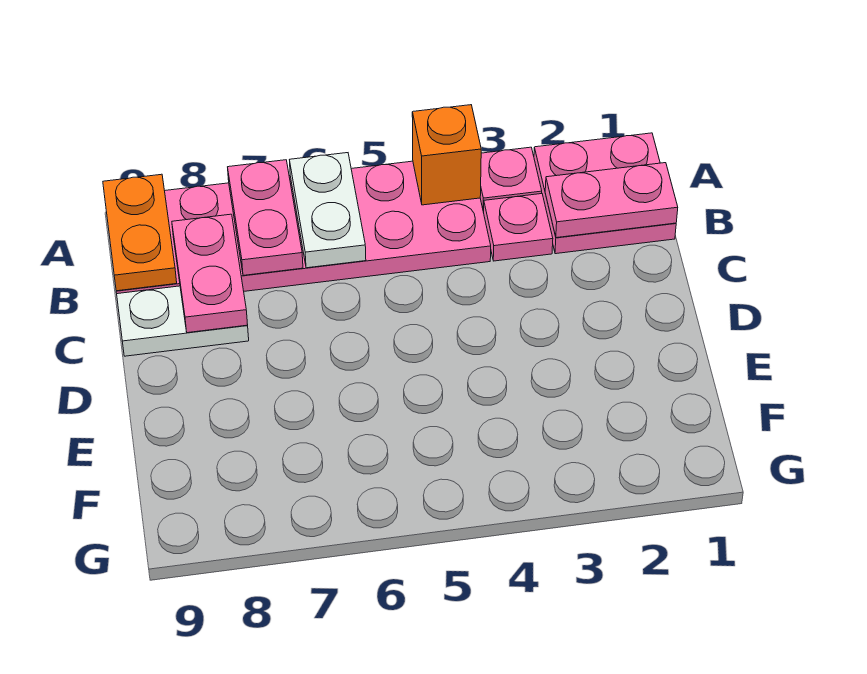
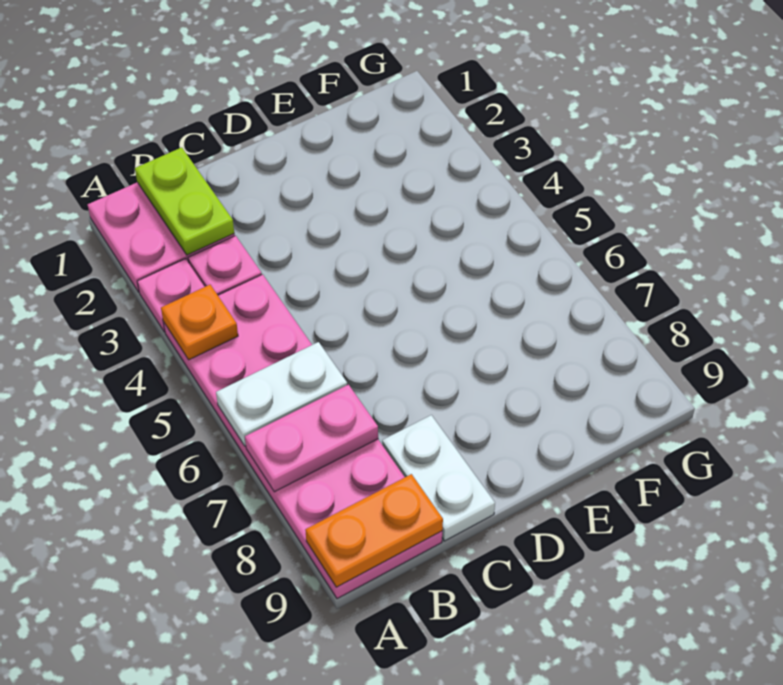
orange 1x1 brick [412,105,481,205] -> orange 1x1 plate [161,285,238,360]
pink 1x2 plate [545,163,678,238] -> lime 1x2 plate [135,147,234,255]
pink 1x2 plate [172,214,248,333] -> none

